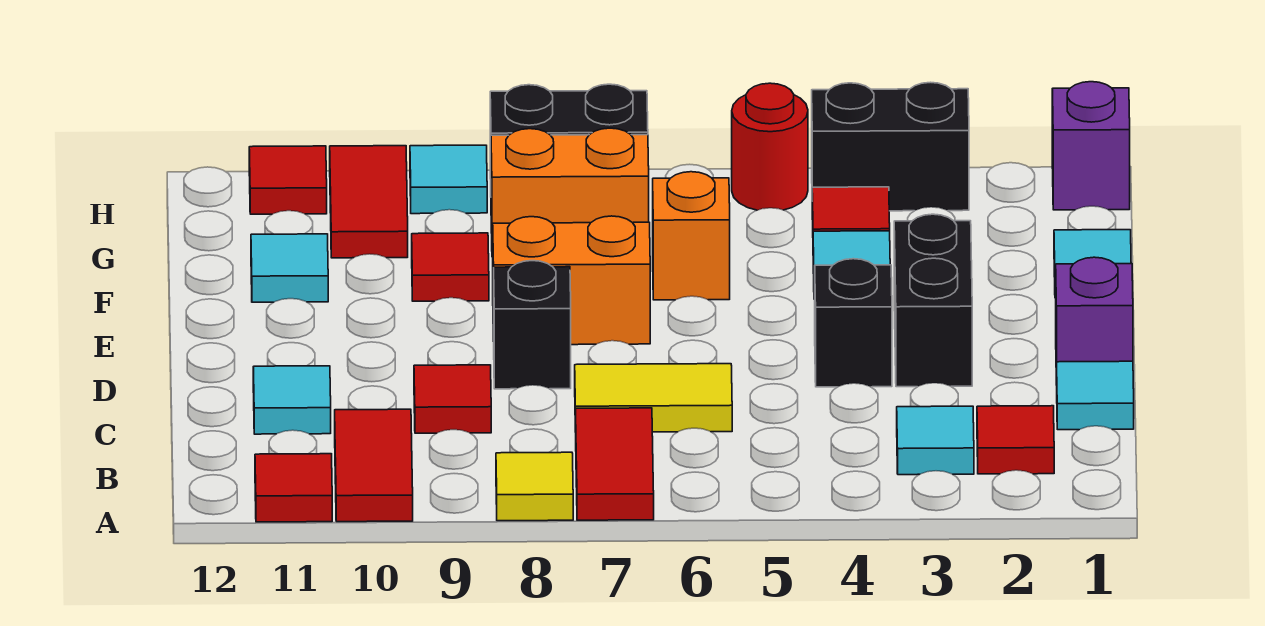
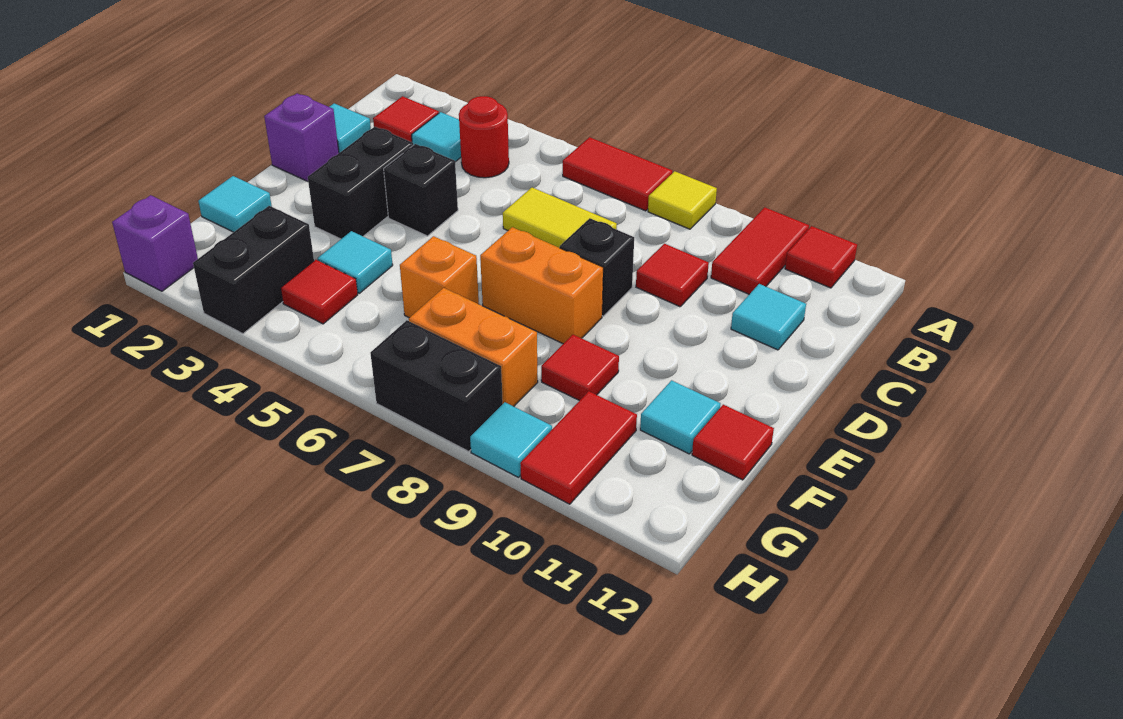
red 1x2 tile [576,408,654,520] -> red 1x2 tile turned to [563,137,672,211]
black 1x2 brick [812,82,969,211] -> black 1x2 brick turned to [193,206,314,334]
red 1x1 round brick [732,83,808,210] -> red 1x1 round brick moved to [459,96,509,178]
red 1x1 tile [249,146,327,214] -> red 1x1 tile moved to [692,405,774,480]

